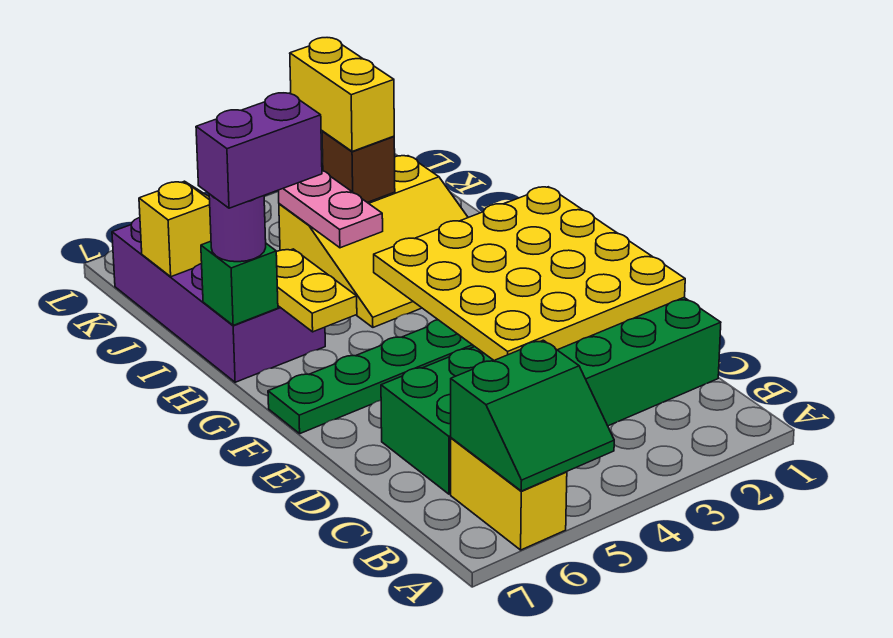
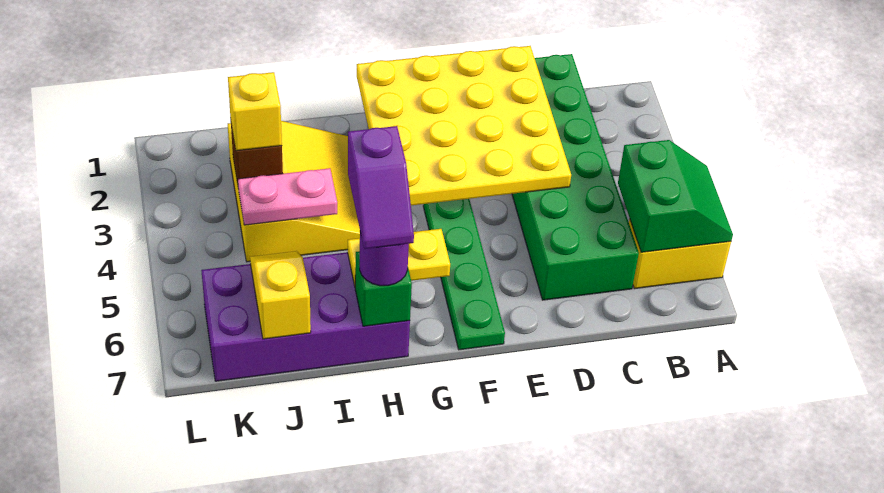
purple 1x2 brick [196,93,322,208] -> purple 1x2 slope [348,126,414,249]
yellow 1x2 brick [290,38,394,151] -> yellow 1x1 brick [228,72,282,151]

